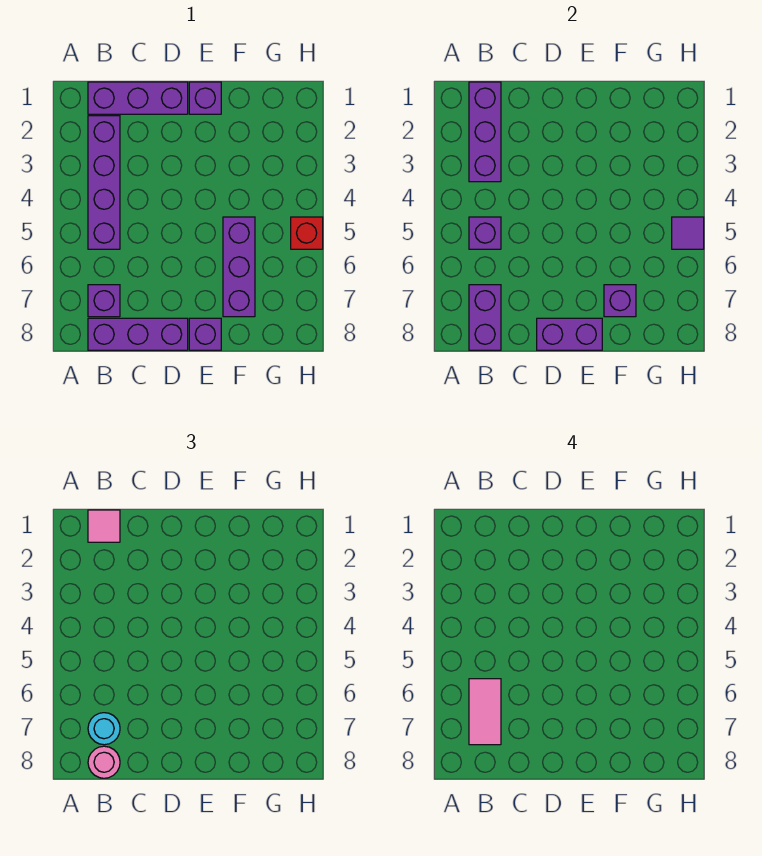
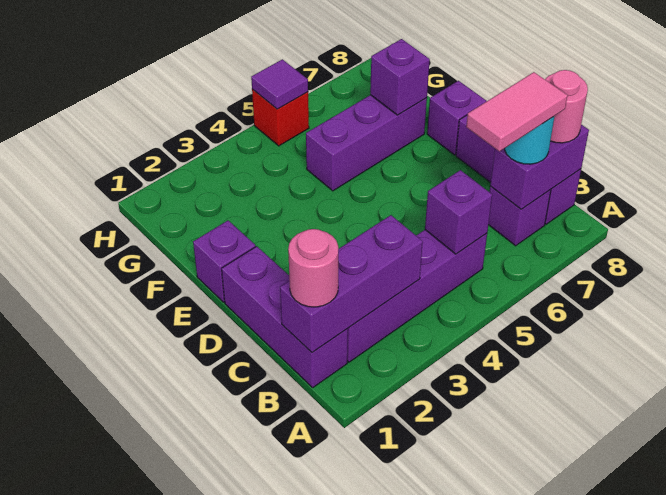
pink 1x1 tile [88,510,120,542] -> pink 1x1 round brick [288,229,338,307]
purple 1x2 brick [537,318,602,350] -> none

